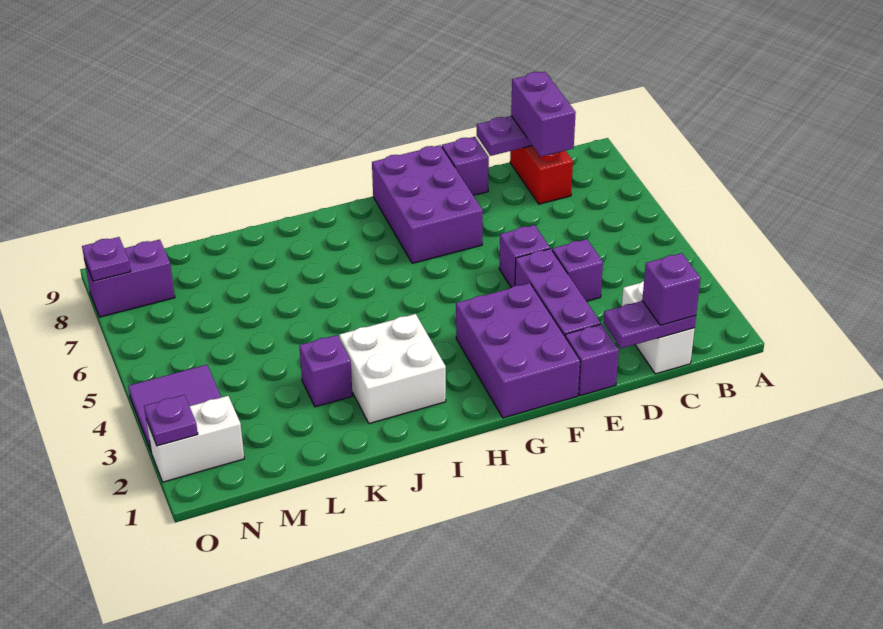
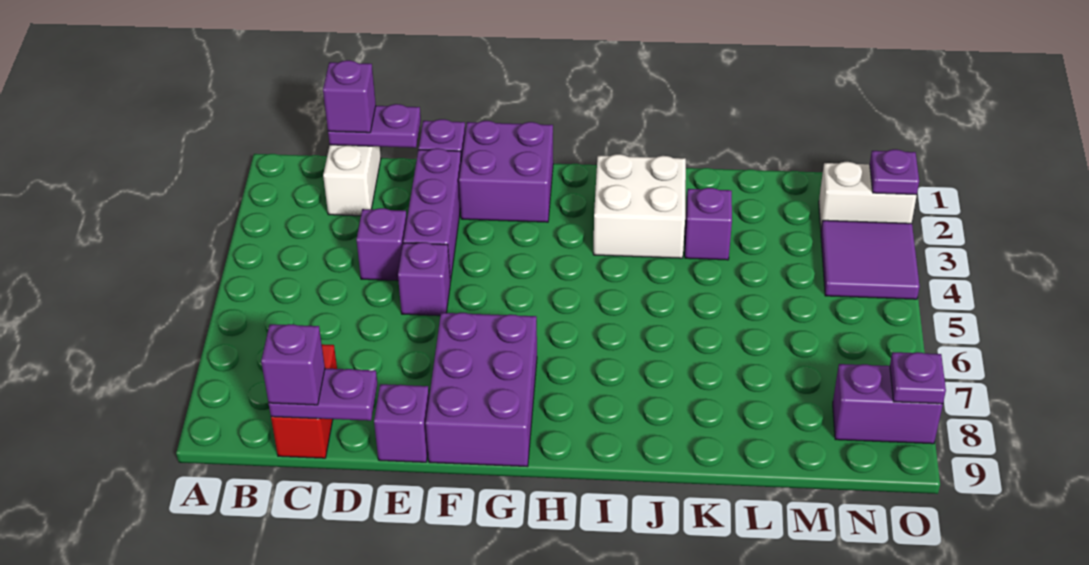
purple 1x2 brick [511,72,576,157] -> purple 1x1 brick [261,324,325,405]
purple 2x3 brick [456,283,580,418] -> purple 2x2 brick [459,121,553,222]

